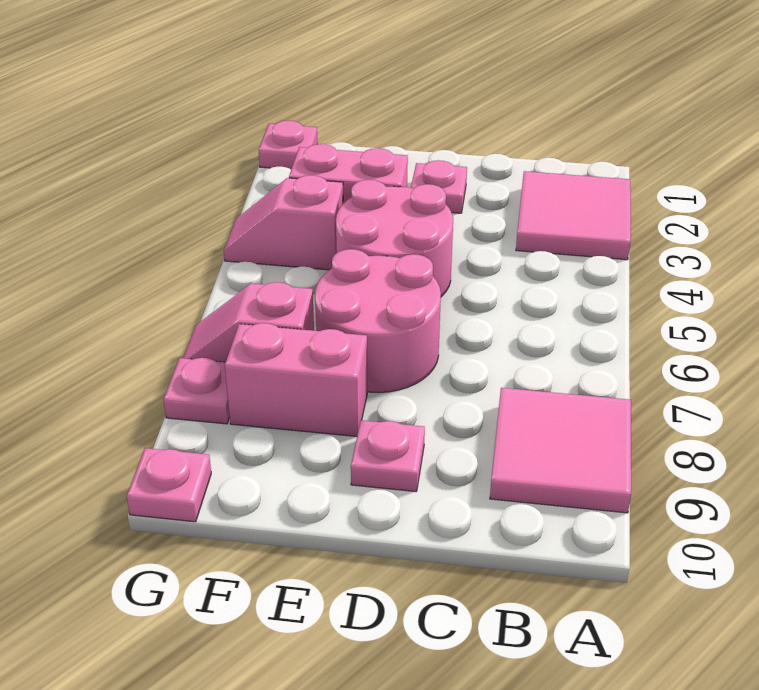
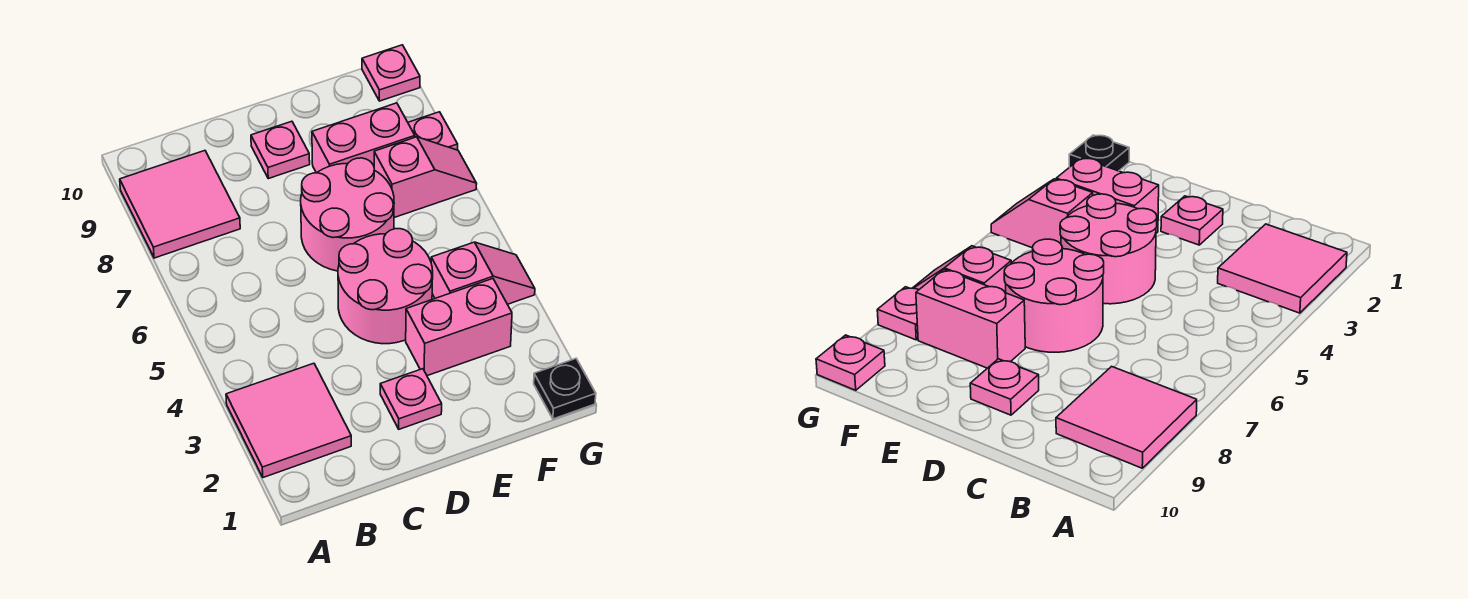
pink 1x1 plate [259,121,317,169] -> black 1x1 plate [534,359,596,419]

